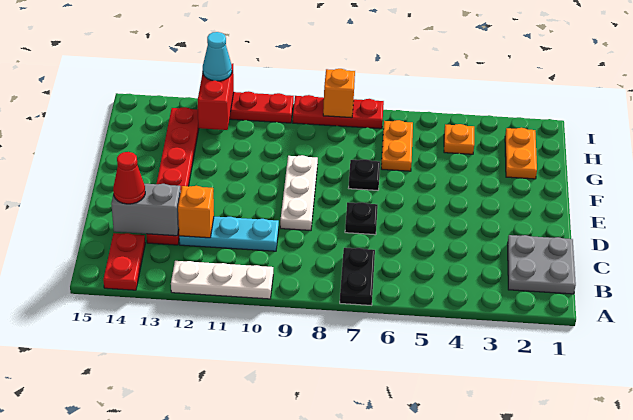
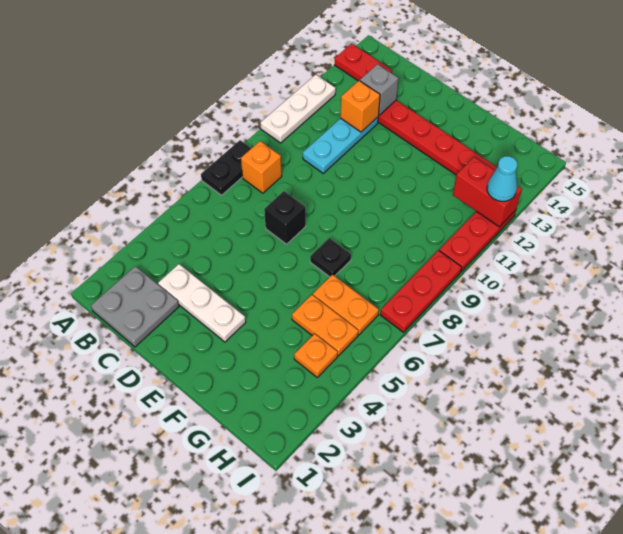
black 1x2 plate [340,248,375,305] -> black 1x2 plate turned to [201,140,251,195]
grey 1x2 brick [111,184,181,236] -> grey 1x1 brick [360,64,398,115]
red 1x1 cone [113,152,145,204] -> none
black 1x1 plate [345,202,378,235] -> black 1x1 brick [264,191,306,244]
white 1x3 plate [280,155,318,230] -> white 1x3 plate moved to [158,264,246,342]
orange 1x2 plate [505,128,537,179] -> orange 1x2 plate moved to [292,295,358,356]
orange 1x1 brick [323,69,355,118] -> orange 1x1 brick moved to [241,141,282,193]

